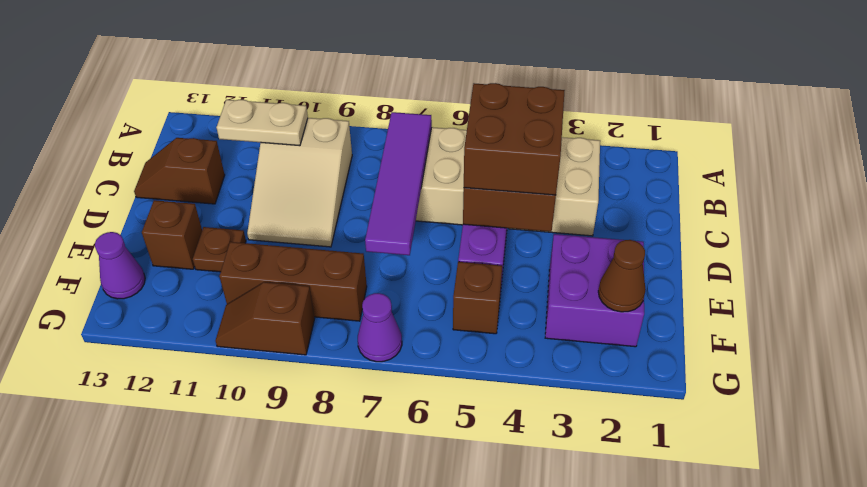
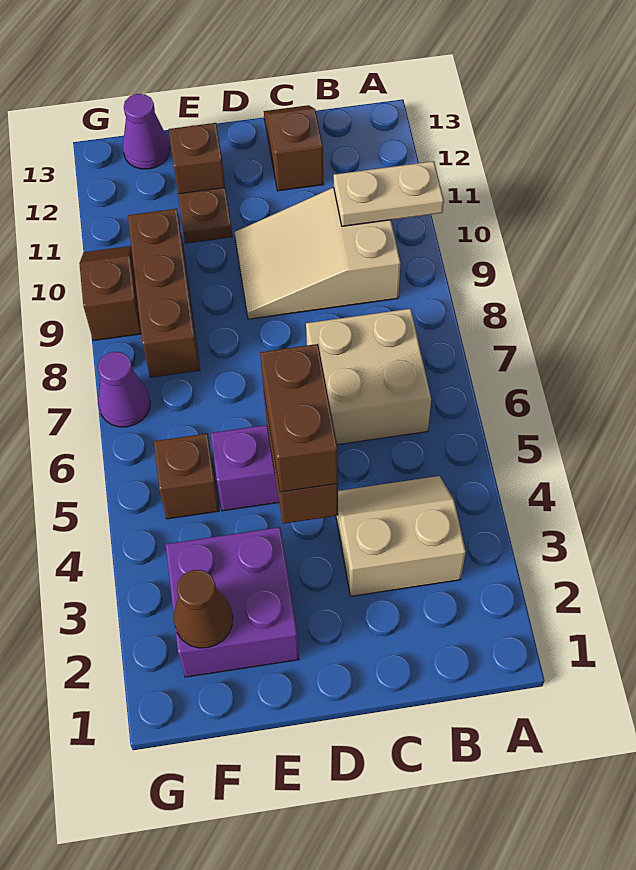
purple 1x4 tile [365,112,432,255] -> none
tan 1x2 plate [216,100,308,146] -> tan 1x2 plate turned to [334,161,444,226]
brown 2x2 brick [464,83,565,195] -> brown 1x2 brick [260,344,338,492]

